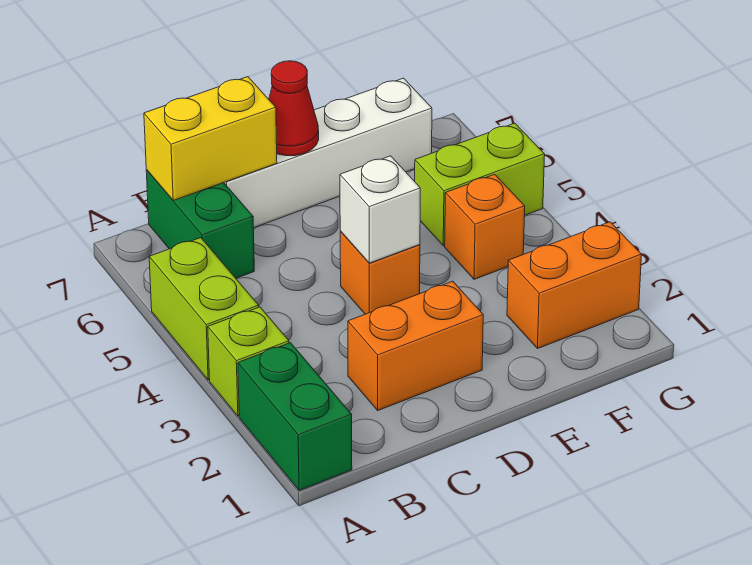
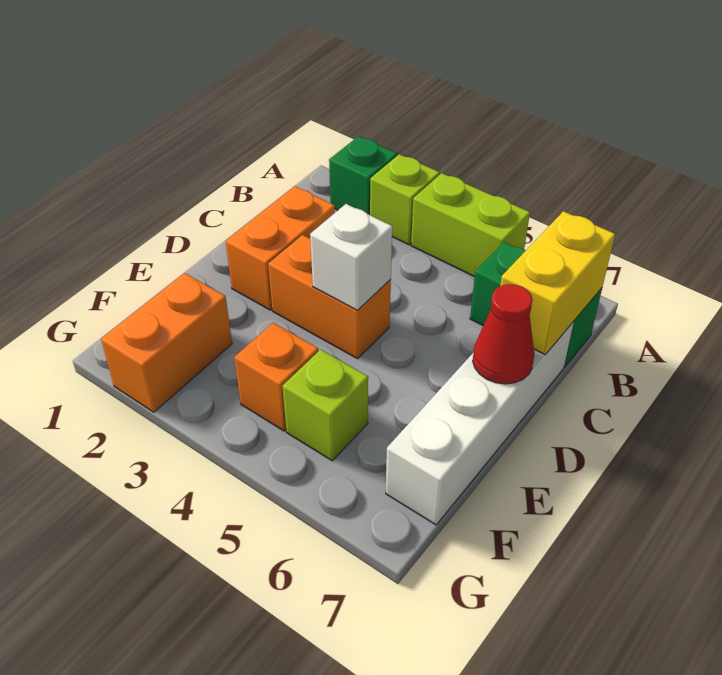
green 1x2 brick [238,343,352,491] -> green 1x1 brick [329,136,397,215]
orange 1x1 brick [340,232,420,314] -> orange 1x2 brick [268,235,391,359]
lime 1x2 brick [415,123,545,246] -> lime 1x1 brick [283,350,368,461]

